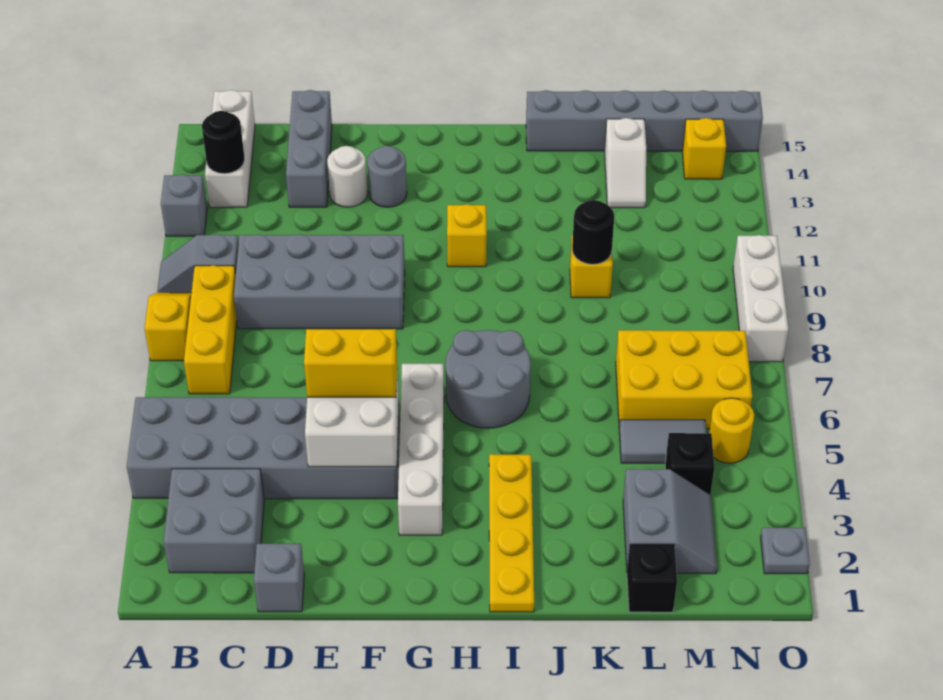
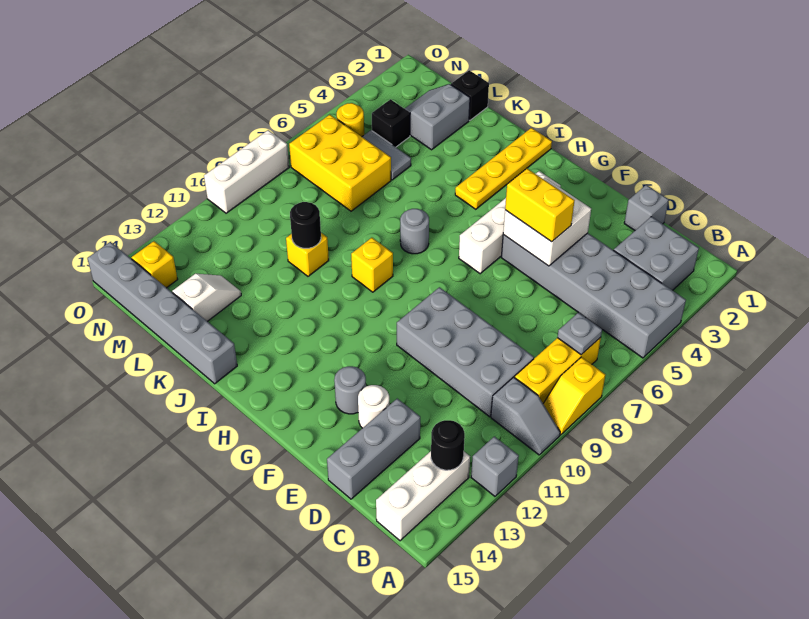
grey 2x2 round brick [446,330,531,428] -> grey 1x1 round brick [400,209,429,254]
yellow 1x1 brick [447,204,487,267] -> yellow 1x1 brick moved to [351,238,393,292]
grey 1x1 plate [761,528,810,574] -> grey 1x1 plate moved to [557,313,602,355]

